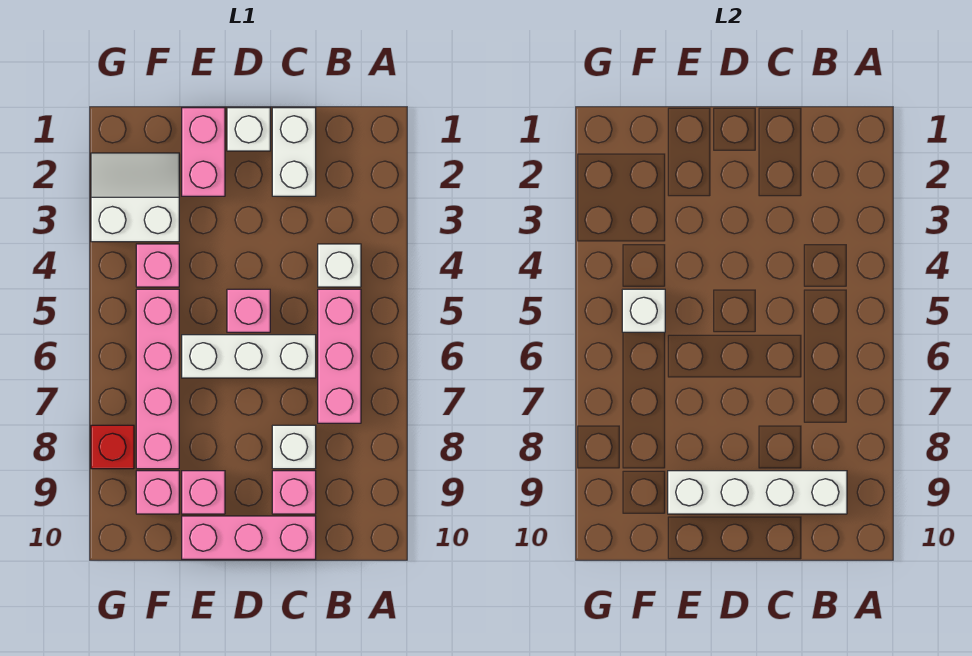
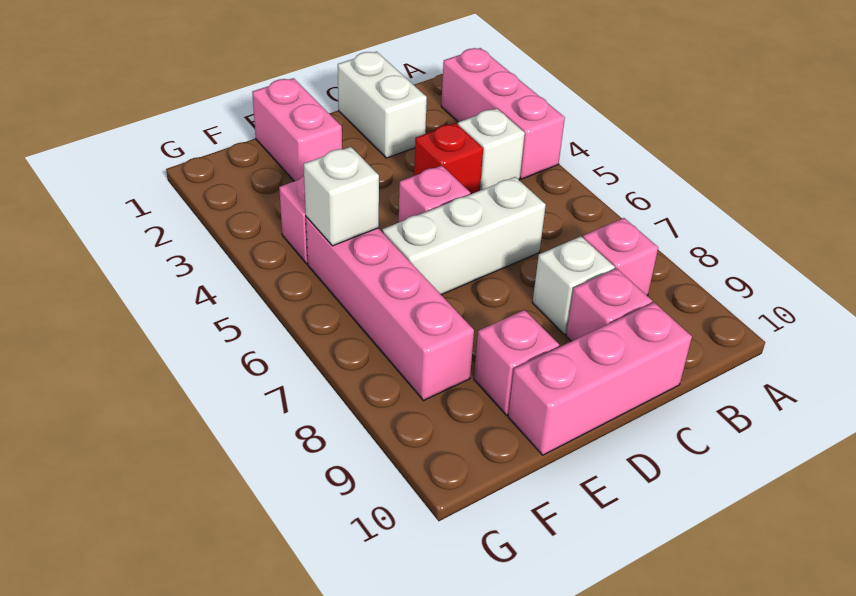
pink 1x3 brick [318,289,361,423] -> pink 1x3 brick moved to [441,48,565,179]
white 1x4 brick [668,471,847,514] -> none
white 1x1 brick [227,108,270,151] -> none
white 2x2 slope [91,153,179,242] -> none
pink 1x1 brick [136,471,179,514] -> pink 1x1 brick moved to [583,218,658,296]
red 1x1 brick [91,425,134,469] -> red 1x1 brick moved to [414,123,483,194]

